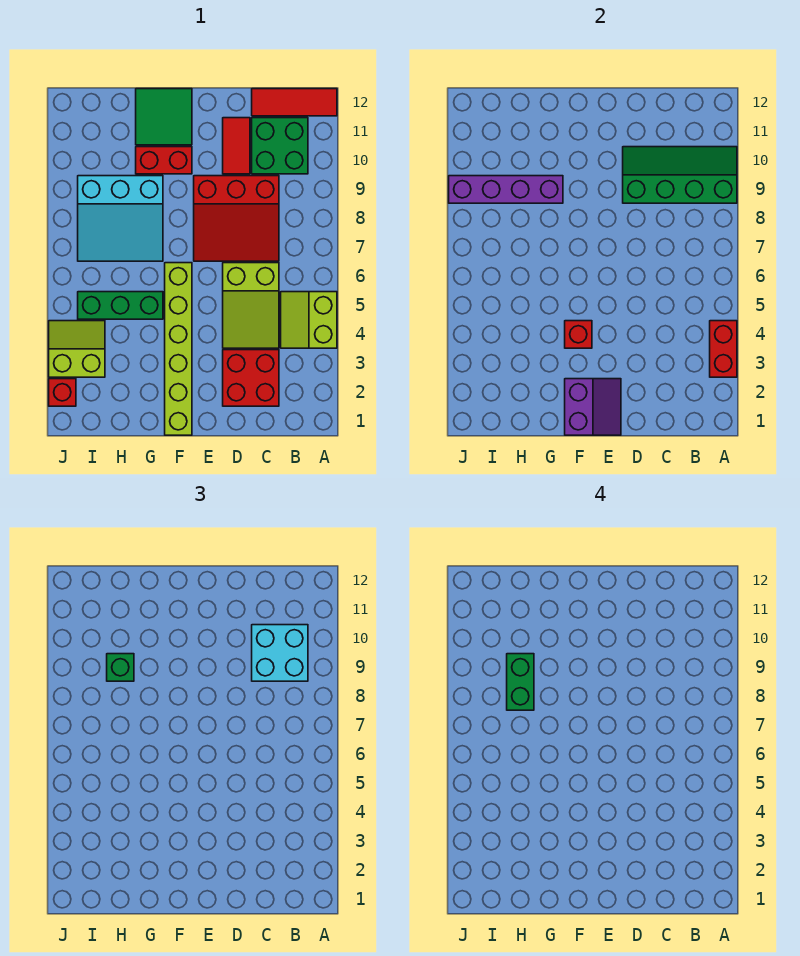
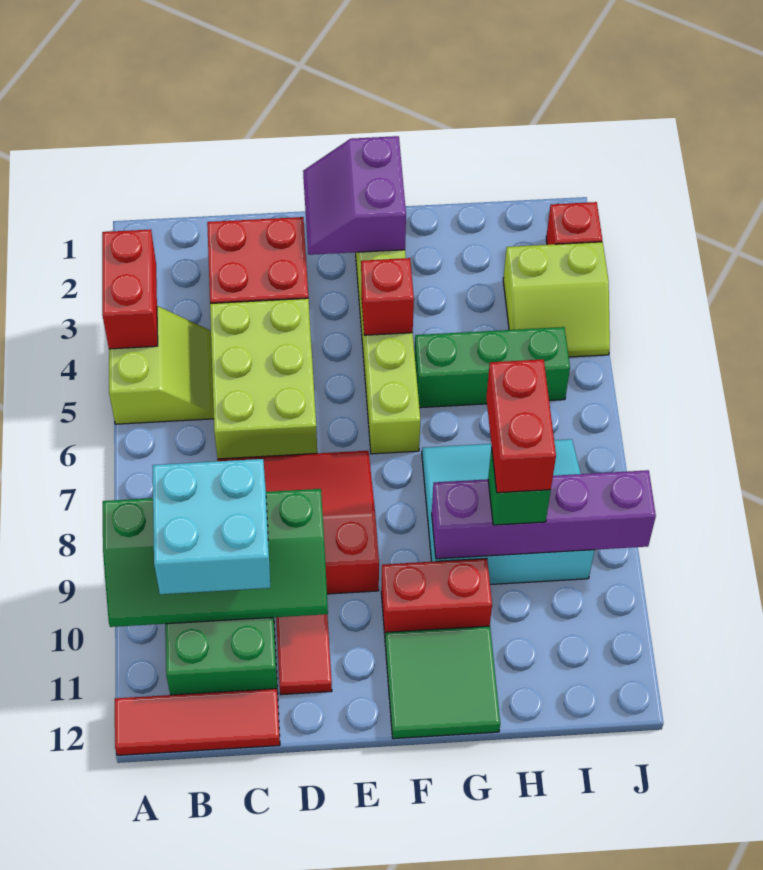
lime 2x3 slope [223,263,279,348] -> lime 2x3 brick [210,298,317,459]
green 1x2 brick [507,654,534,710] -> red 1x2 brick [486,359,556,493]

